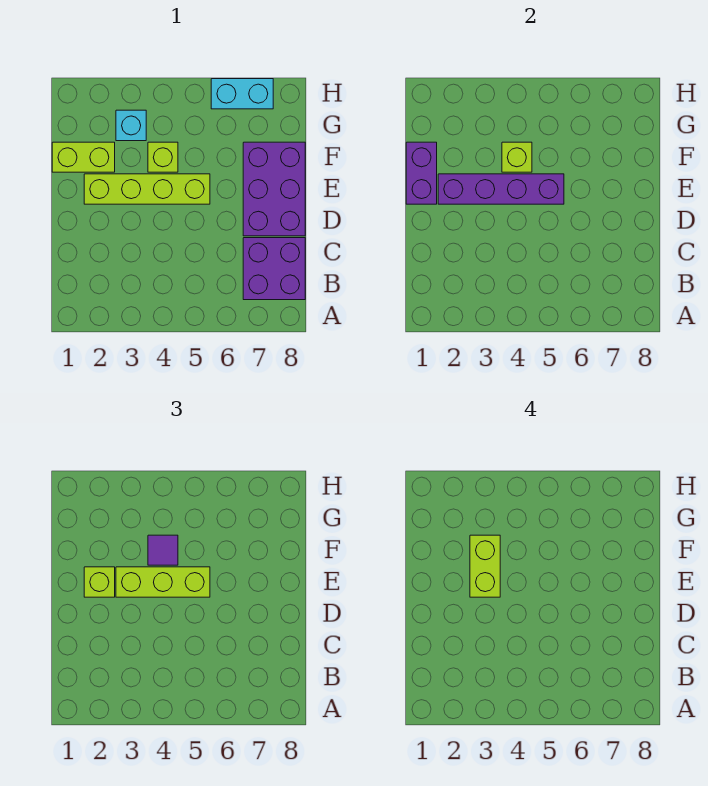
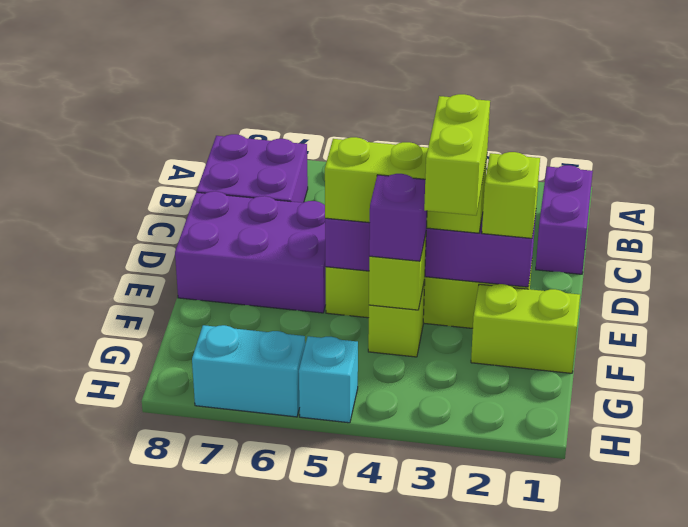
purple 2x3 brick [243,142,305,236] -> purple 2x3 brick turned to [175,191,326,313]
purple 1x2 brick [406,142,437,204] -> purple 1x2 brick moved to [536,165,593,274]
purple 1x1 tile [148,535,178,565] -> purple 1x1 brick [369,174,427,261]
cyan 1x1 brick [116,110,146,141] -> cyan 1x1 brick moved to [299,336,358,423]

